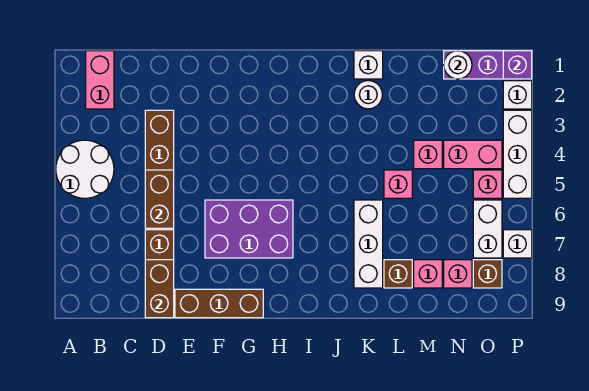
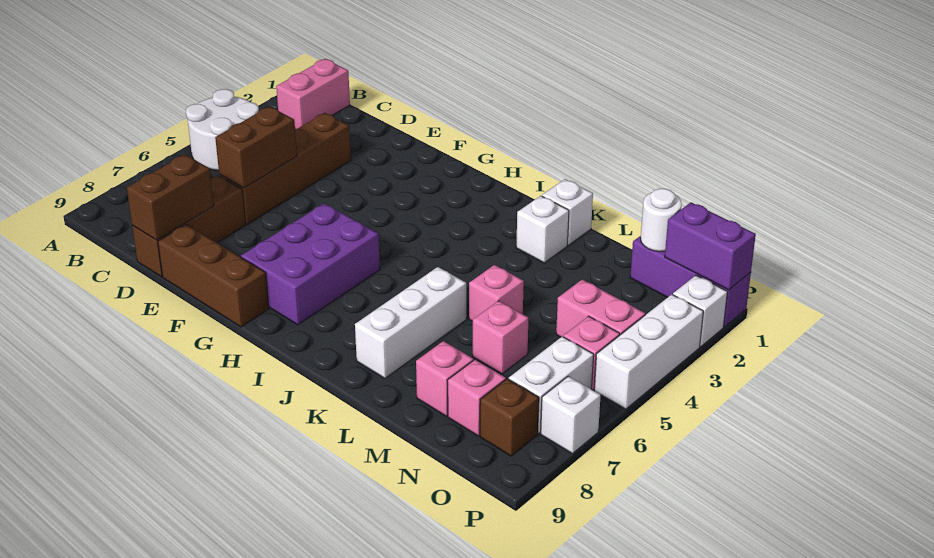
purple 2x3 brick [205,200,293,258] -> purple 2x3 brick turned to [241,203,380,325]
white 1x1 round brick [354,81,382,109] -> white 1x1 brick [516,196,569,263]
brown 1x1 brick [384,260,412,288] -> none
pink 1x1 brick [414,140,442,169] -> pink 1x1 brick moved to [473,301,528,374]
purple 1x1 brick [503,51,532,79] -> purple 1x2 brick [665,202,756,290]

